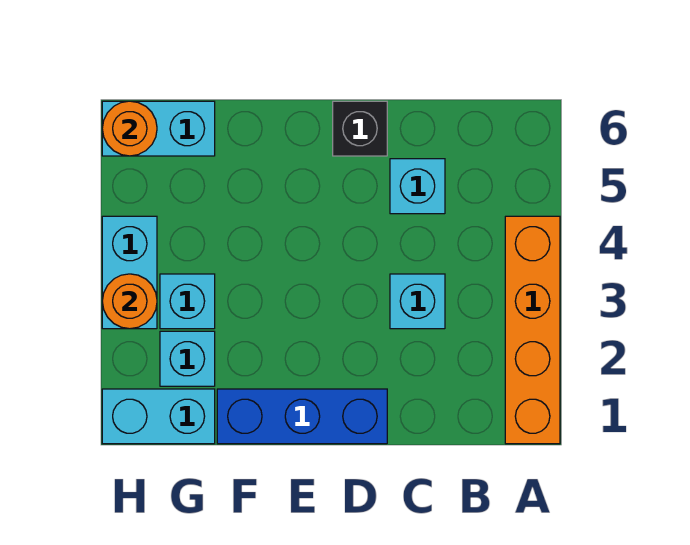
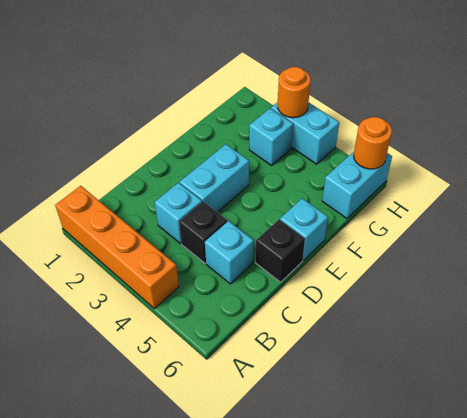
none -> black 1x1 brick [179,202,227,263]
blue 1x3 brick [217,389,387,444] -> none
cyan 1x2 brick [102,389,215,444] -> cyan 1x2 brick moved to [180,144,249,212]
cyan 1x1 brick [160,331,215,386] -> cyan 1x1 brick moved to [280,198,328,260]

